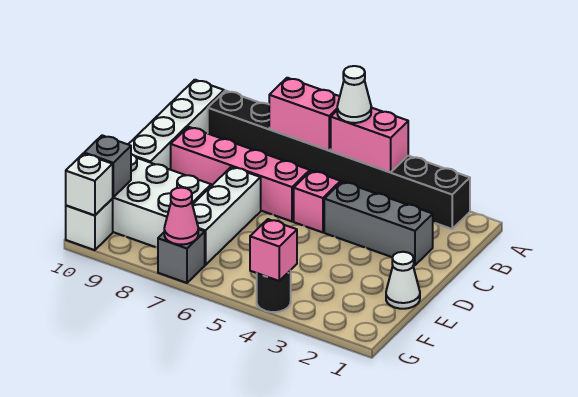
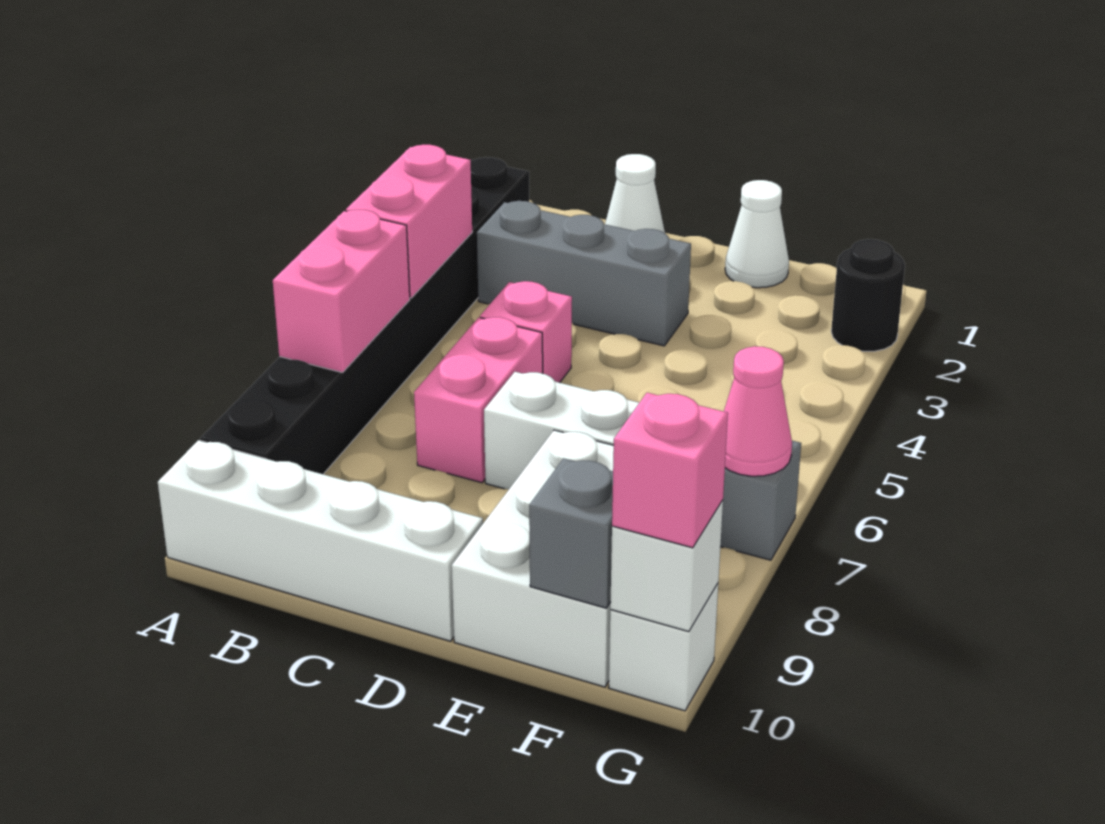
white 1x1 cone [337,66,371,123] -> white 1x1 cone moved to [605,154,665,233]
grey 1x3 brick [324,182,433,265] -> grey 1x3 brick turned to [477,201,691,346]
pink 1x4 brick [171,127,310,221] -> pink 1x2 brick [414,317,543,483]
black 1x1 round brick [257,270,291,312] -> black 1x1 round brick moved to [831,239,905,351]
pink 1x1 brick [250,219,297,281] -> pink 1x1 brick moved to [612,393,728,548]

